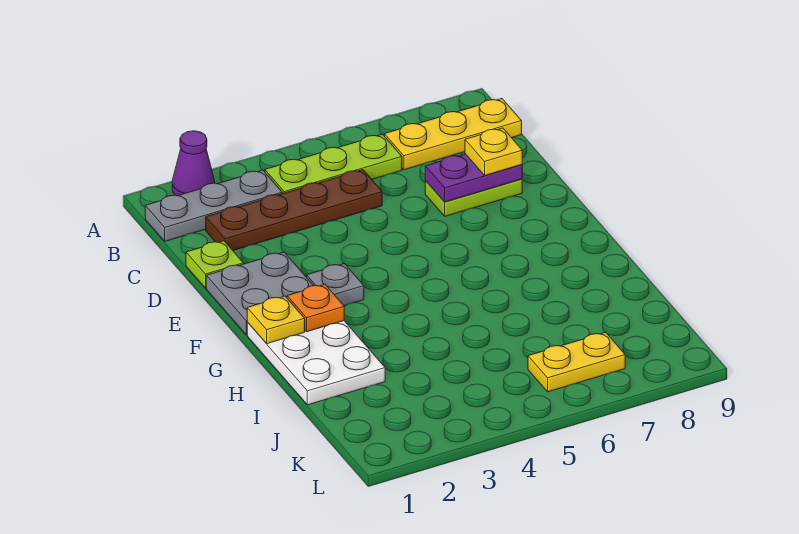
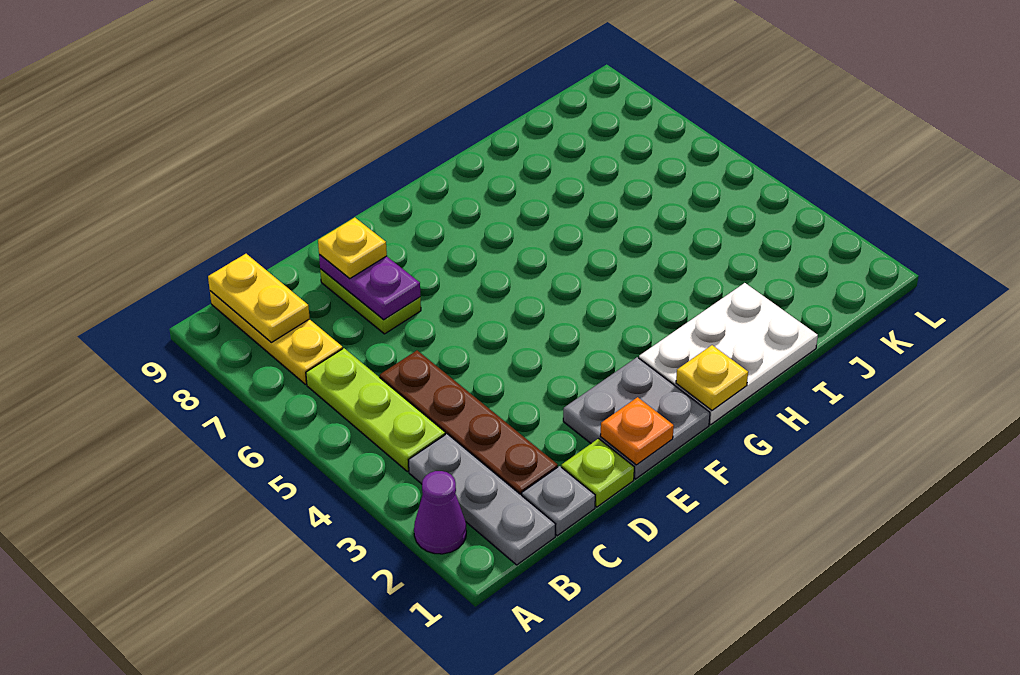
grey 1x1 plate [307,264,364,306] -> grey 1x1 plate moved to [522,466,595,536]
orange 1x1 plate [287,284,344,332] -> orange 1x1 plate moved to [600,397,674,465]
yellow 1x2 plate [528,332,625,392] -> yellow 1x2 plate moved to [208,254,310,342]

